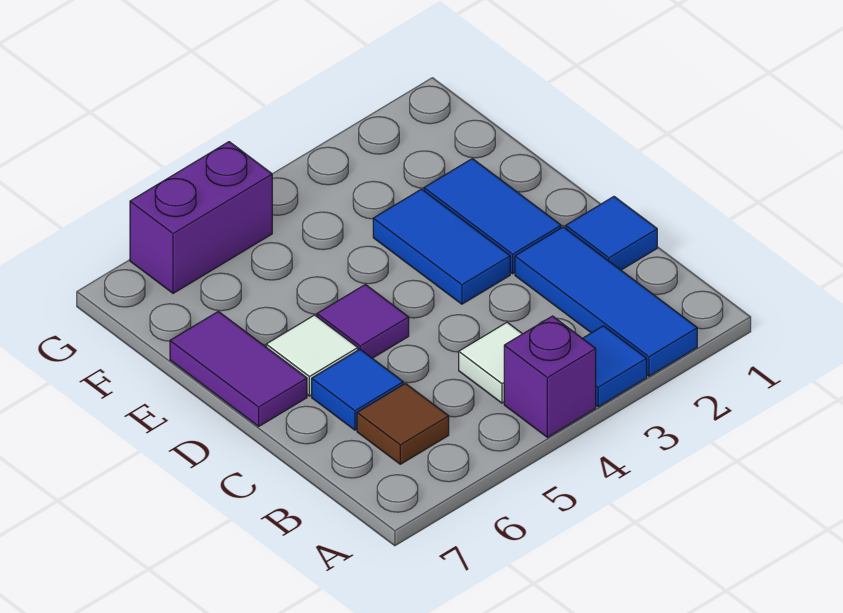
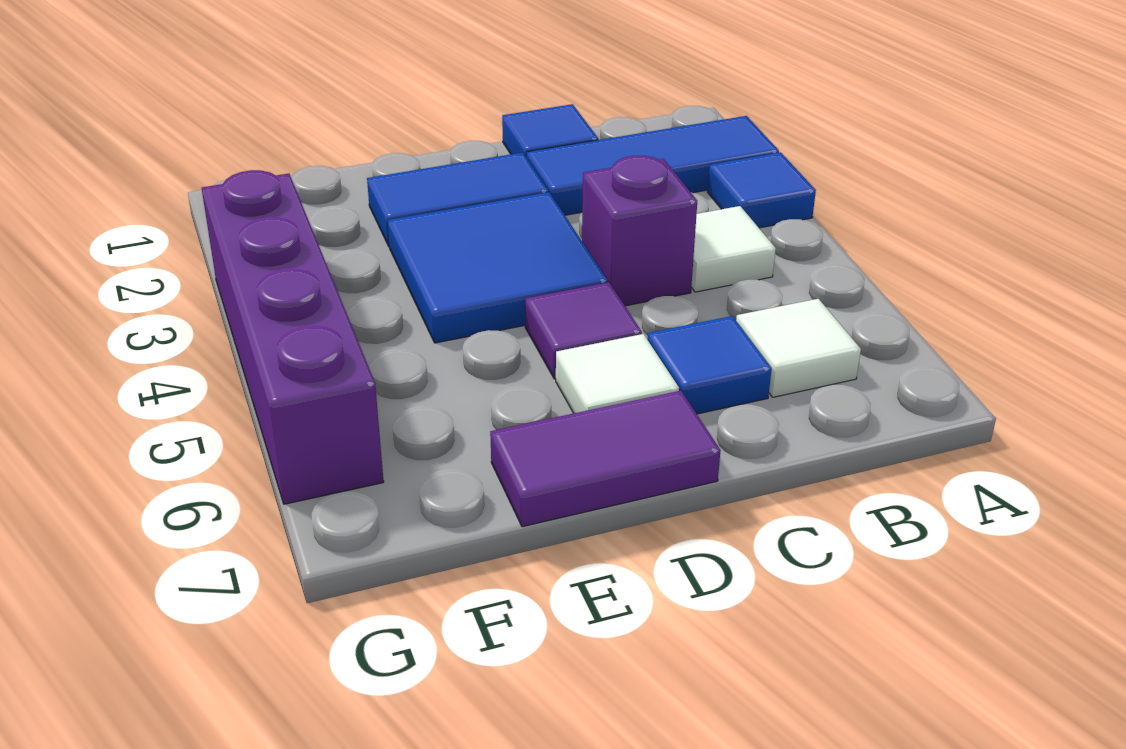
purple 1x1 brick [504,316,596,437] -> purple 1x1 brick moved to [582,156,697,306]
brown 1x1 tile [357,384,449,464] -> white 1x1 tile [736,299,861,397]
blue 1x2 tile [373,189,510,304] -> blue 2x2 tile [388,192,608,343]
purple 1x2 brick [130,142,272,293] -> purple 1x4 brick [202,170,384,504]

